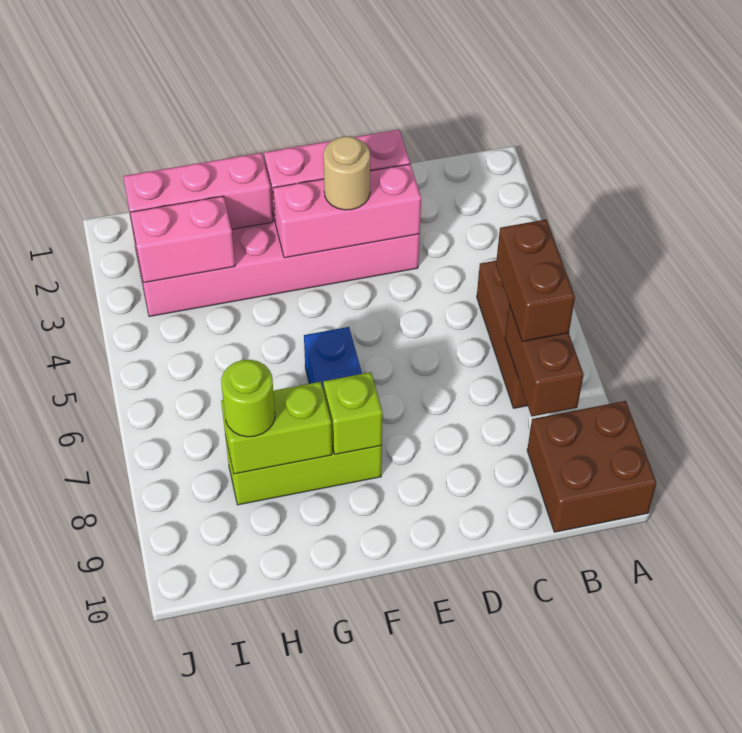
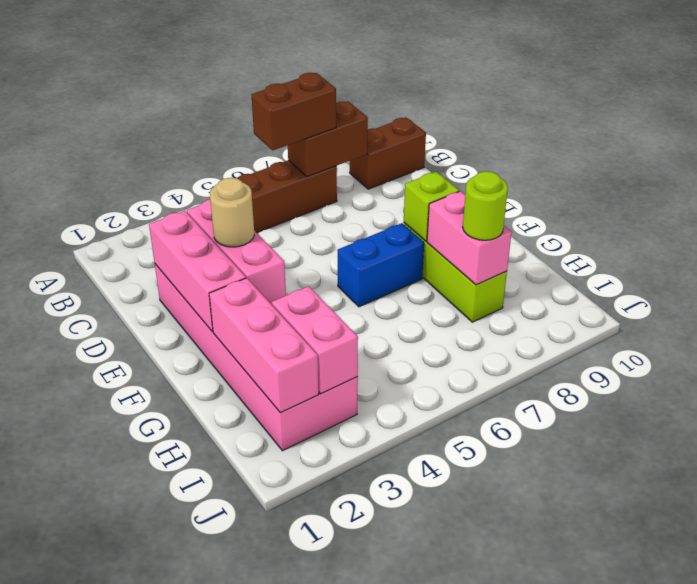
brown 2x2 brick [527,401,657,532] -> brown 1x2 brick [350,118,426,189]
lime 1x2 brick [221,382,332,474] -> pink 1x2 brick [427,191,512,285]

